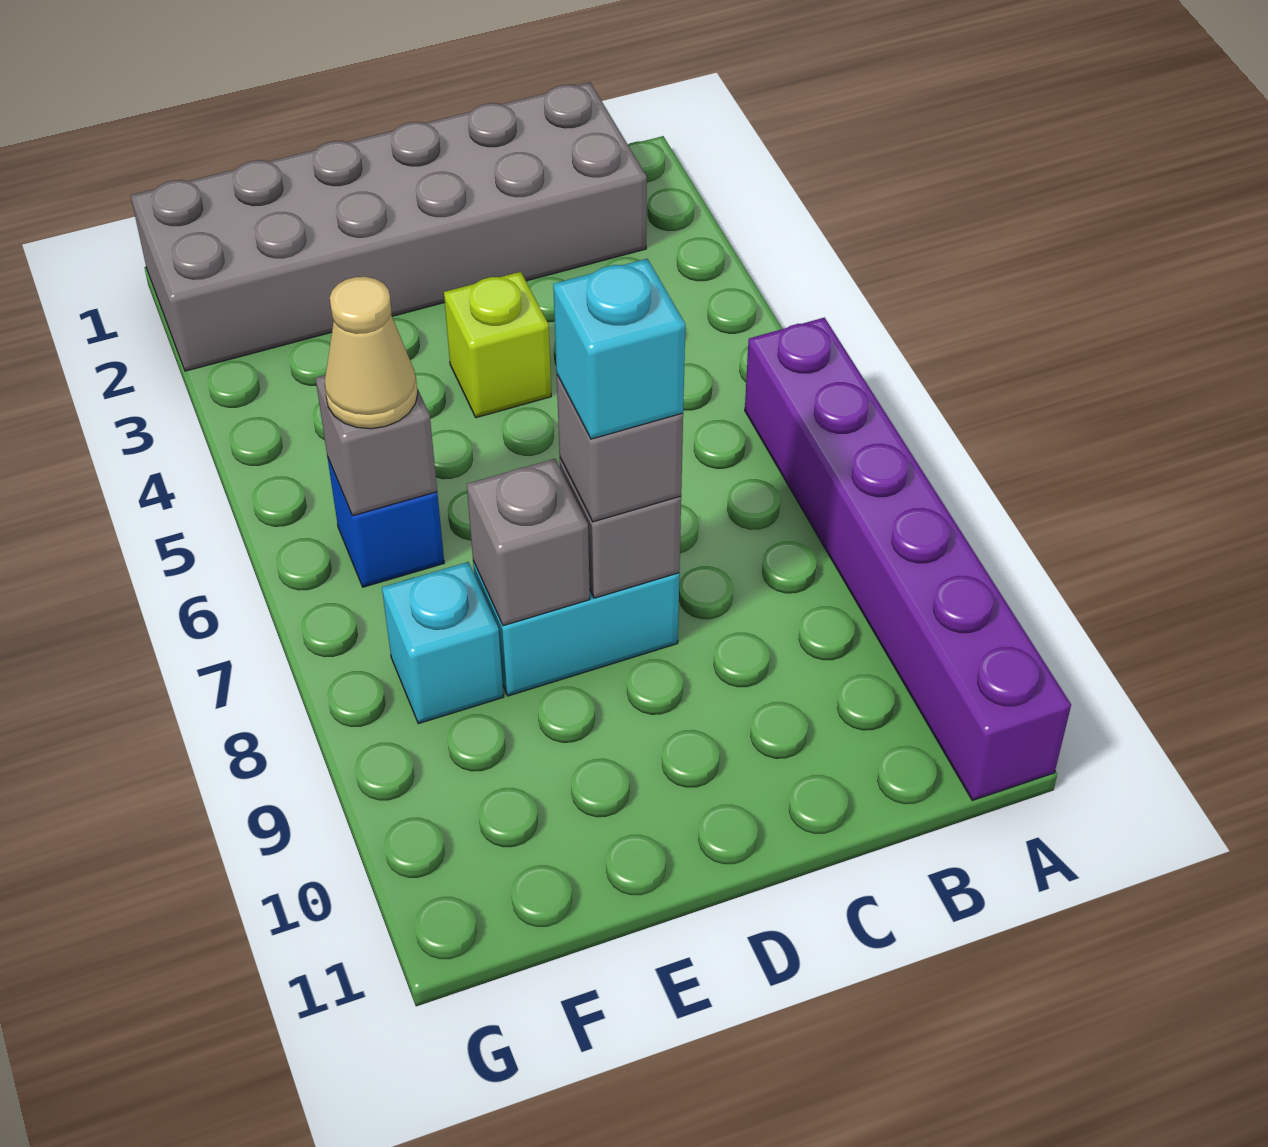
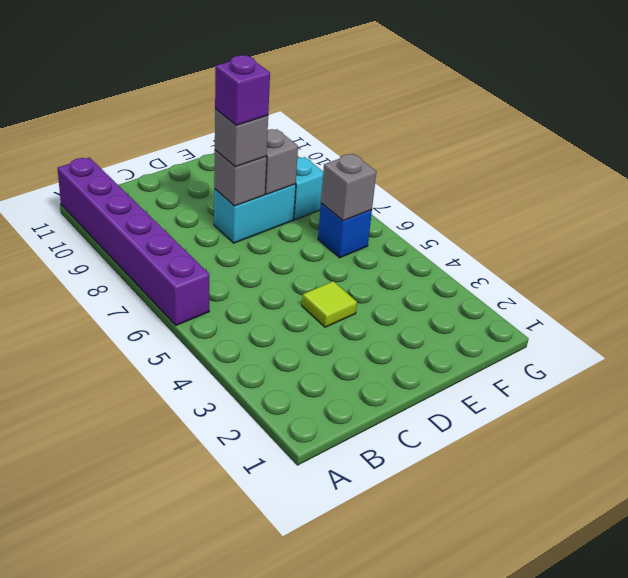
grey 2x6 brick [131,83,647,371] -> none
lime 1x1 brick [444,272,551,418] -> lime 1x1 tile [302,281,357,327]
cyan 1x1 brick [553,259,685,439] -> purple 1x1 brick [215,55,270,125]
tan 1x1 cone [324,277,418,429] -> none

